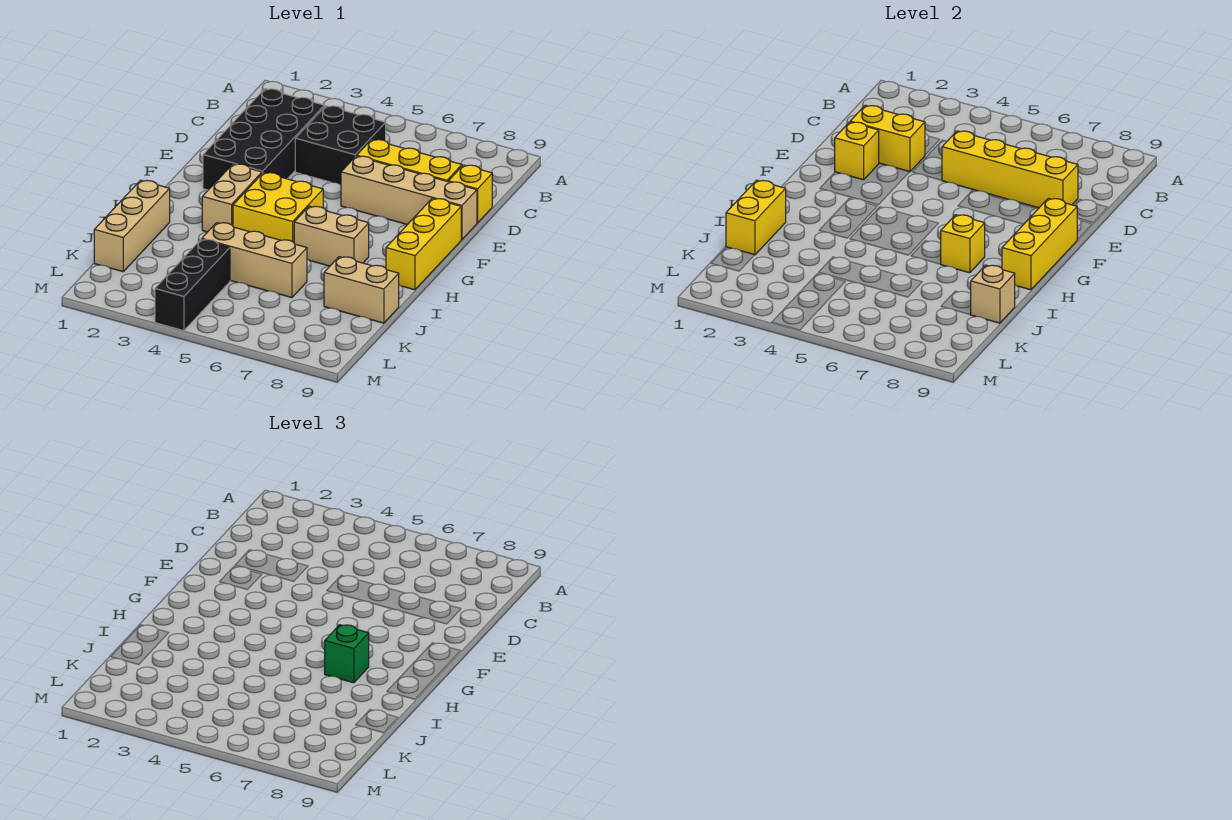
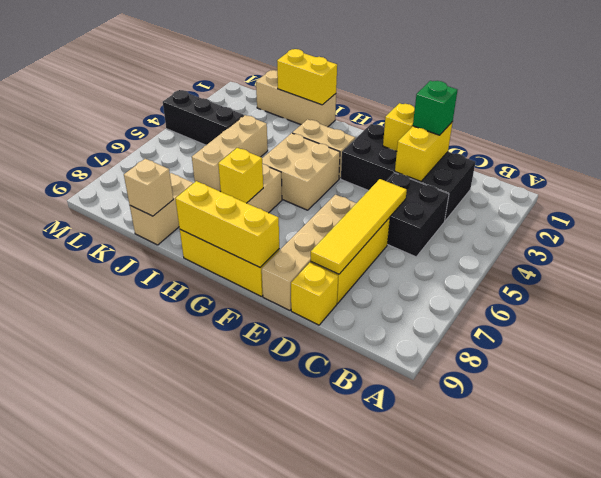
yellow 1x4 brick [942,131,1078,208] -> yellow 1x4 tile [311,179,407,274]
yellow 2x2 brick [233,172,323,242] -> tan 2x2 brick [262,133,340,210]
green 1x1 brick [325,625,369,683] -> green 1x1 brick moved to [413,81,457,135]

